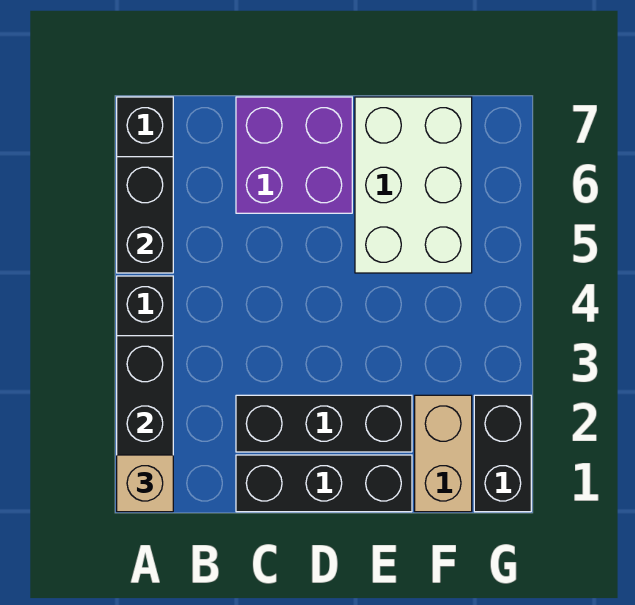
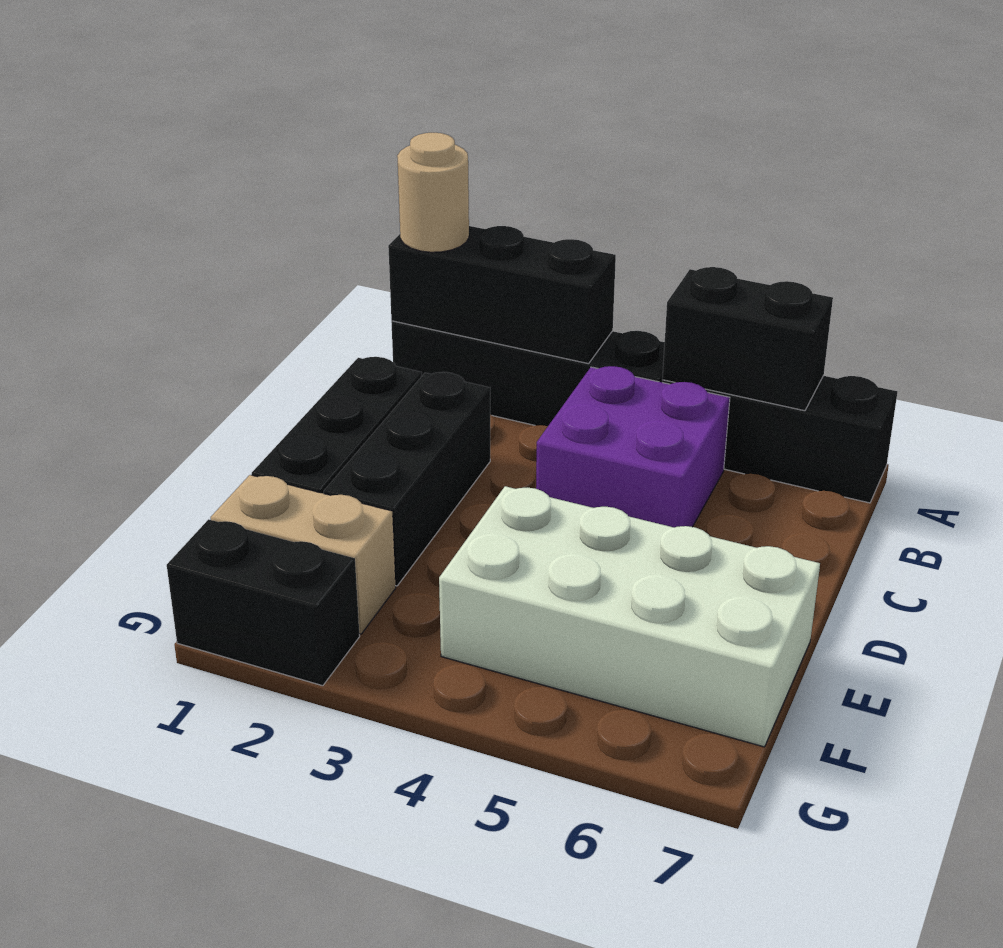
tan 1x1 brick [117,455,173,512] -> tan 1x1 round brick [397,133,469,252]
purple 2x2 brick [236,97,352,213] -> purple 2x2 brick moved to [536,366,730,528]
white 2x3 brick [355,97,472,273] -> white 2x4 brick [439,486,820,747]

